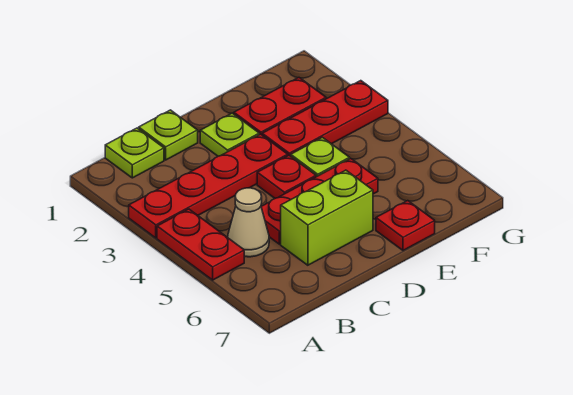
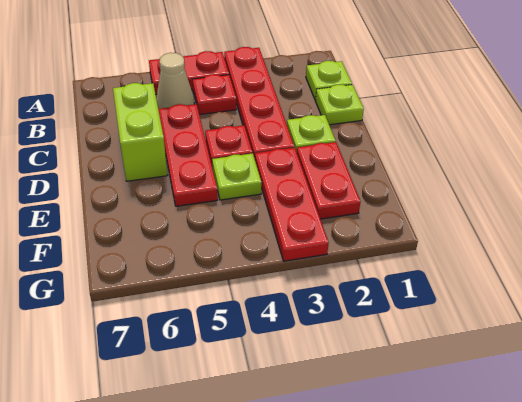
red 1x1 plate [376,201,435,250] -> red 1x1 plate moved to [193,74,236,115]

